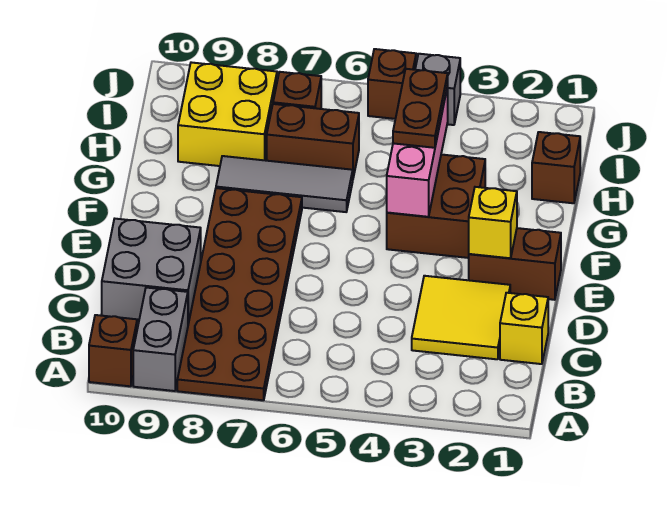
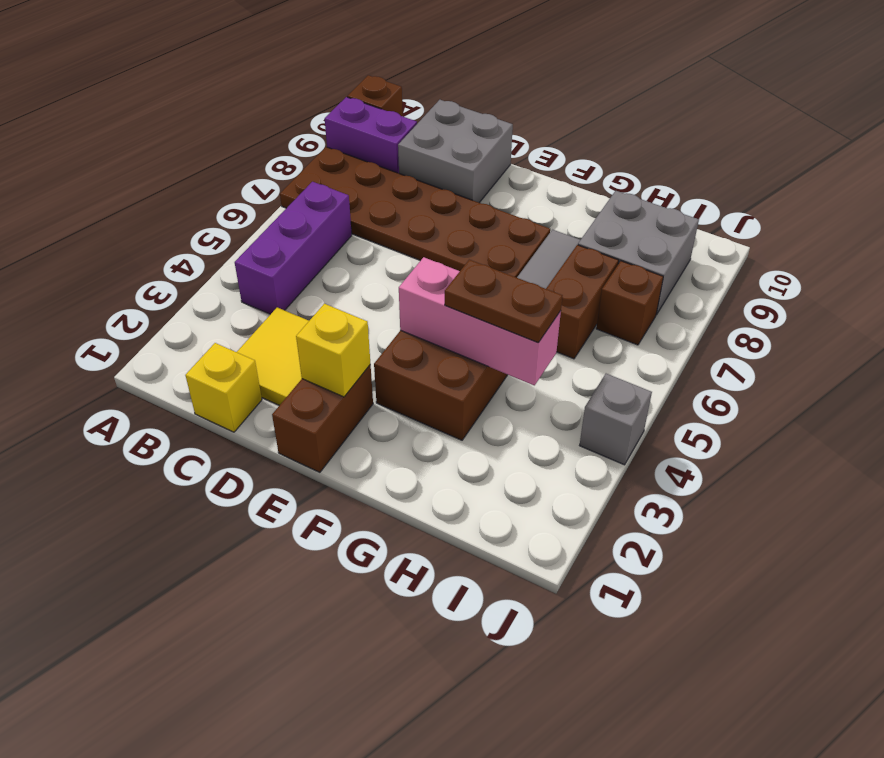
grey 1x2 brick [133,288,188,391] -> purple 1x2 brick [325,97,417,173]
none -> purple 1x3 brick [235,182,352,314]
brown 1x1 brick [532,132,580,203] -> none
yellow 2x2 brick [178,62,277,166] -> grey 2x2 brick [578,191,699,315]
brown 1x1 brick [368,49,416,119] -> none

